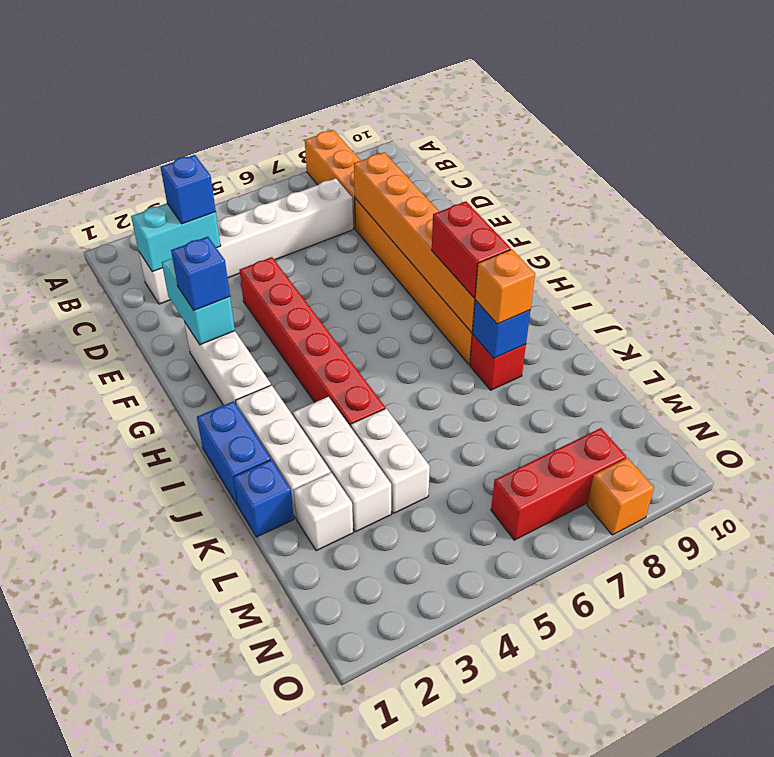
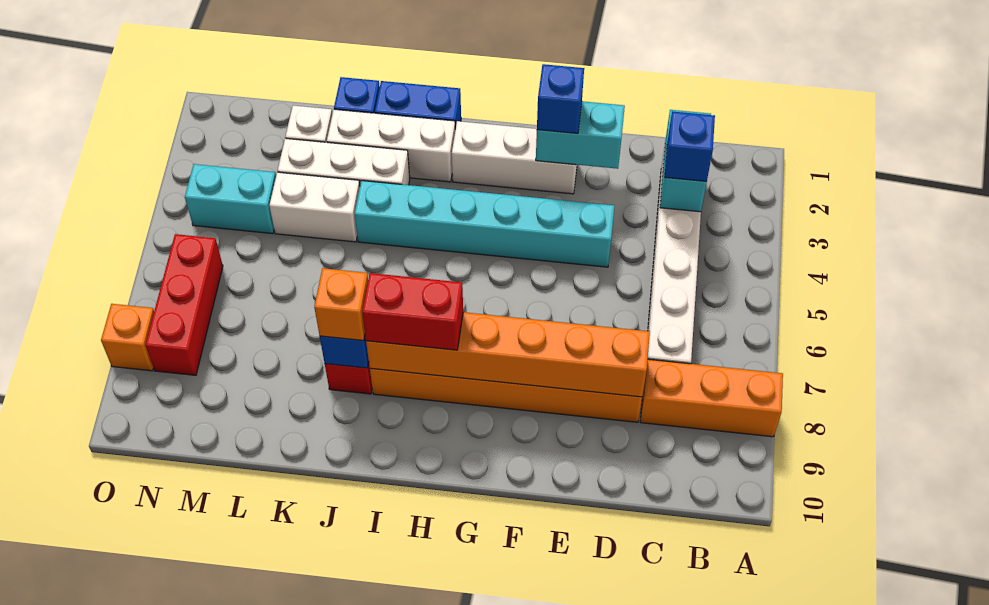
red 1x6 brick [239,257,385,427] -> cyan 1x6 brick [355,181,614,267]
none -> cyan 1x2 brick [185,164,276,234]

